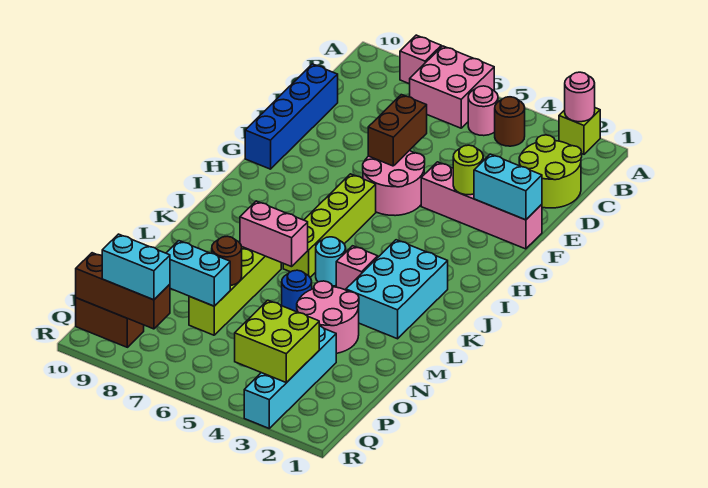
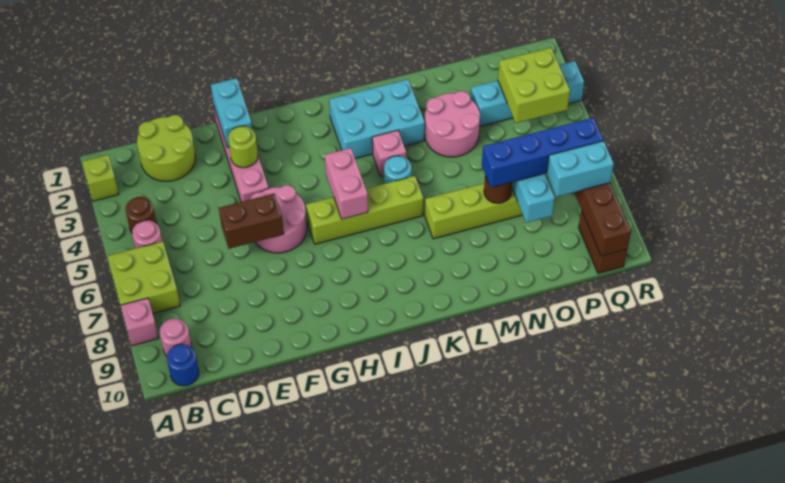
pink 1x1 round brick [565,72,595,122] -> pink 1x1 round brick moved to [160,319,191,356]
pink 2x2 brick [410,46,494,128] -> lime 2x2 brick [107,241,180,313]
blue 1x4 brick [245,64,338,169] -> blue 1x4 brick moved to [482,118,603,188]
pink 1x2 brick [240,201,308,267] -> pink 1x2 brick moved to [325,148,368,219]
blue 1x1 round brick [282,270,312,312] -> blue 1x1 round brick moved to [167,344,199,386]
cyan 1x2 brick [102,234,170,300] -> cyan 1x2 brick turned to [547,141,614,197]

